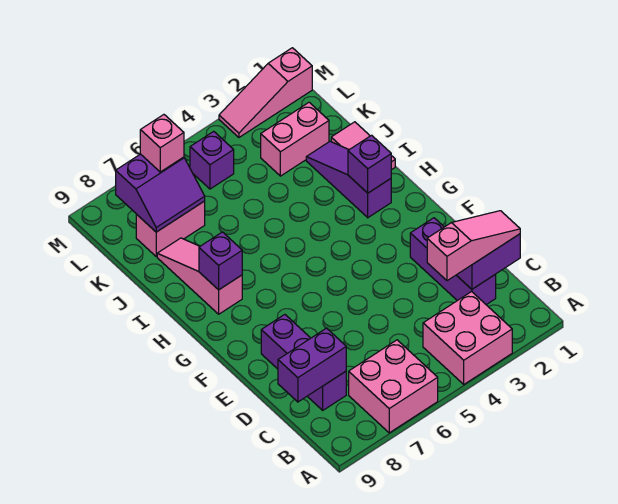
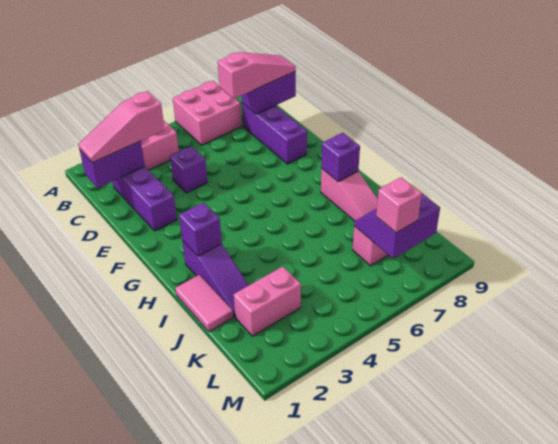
purple 1x1 brick [190,131,234,189] -> purple 1x1 brick moved to [170,146,208,193]
pink 1x3 slope [219,48,312,137] -> pink 1x3 slope moved to [218,52,296,99]

